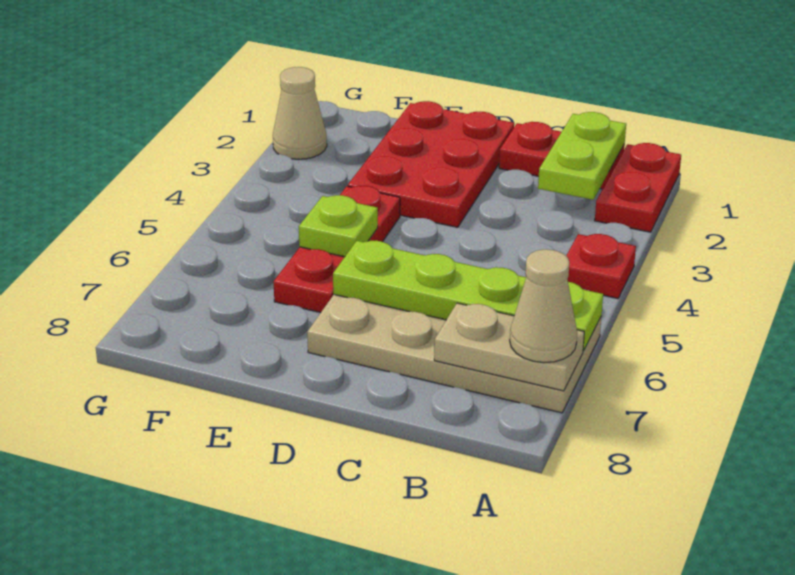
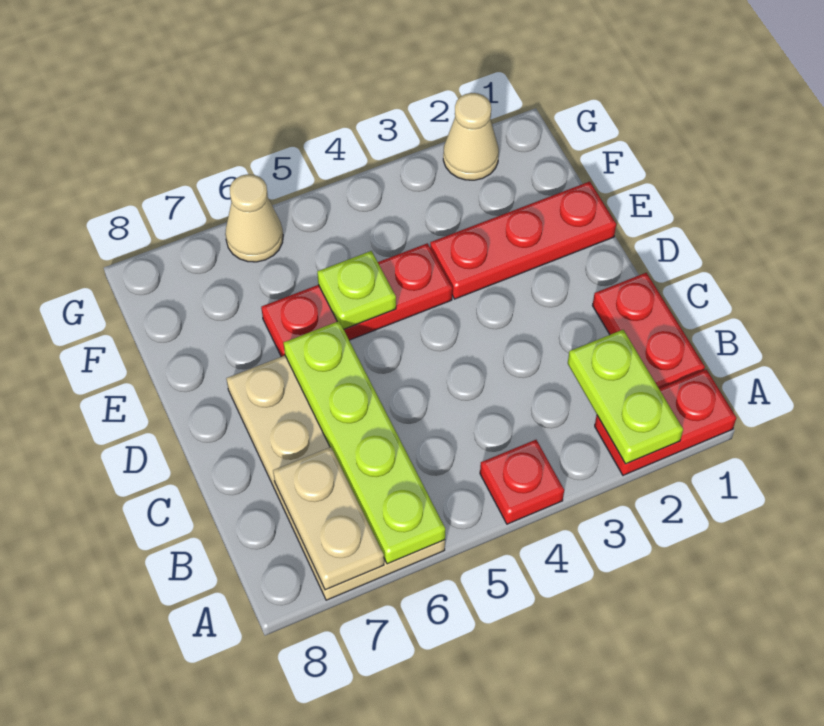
tan 1x1 cone [510,249,577,363] -> tan 1x1 cone moved to [225,174,283,262]
lime 1x2 plate [538,112,626,200] -> lime 1x2 plate turned to [568,330,683,464]
red 2x3 plate [348,101,514,227] -> red 1x3 plate [430,182,616,299]

